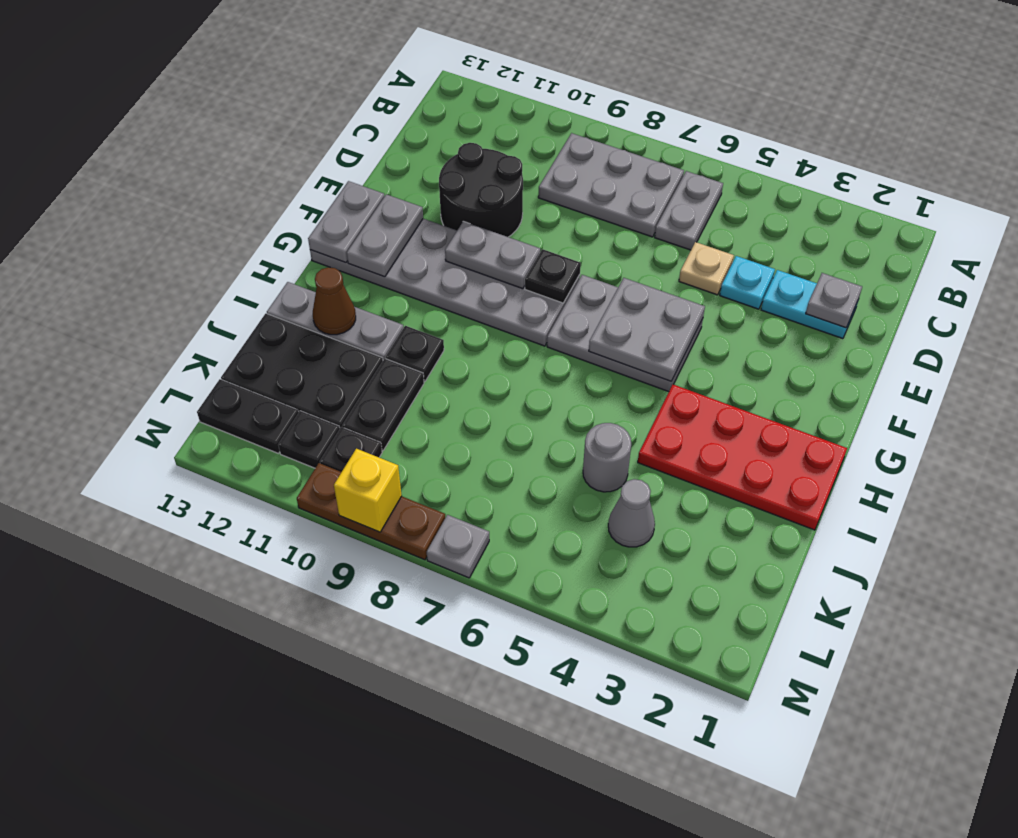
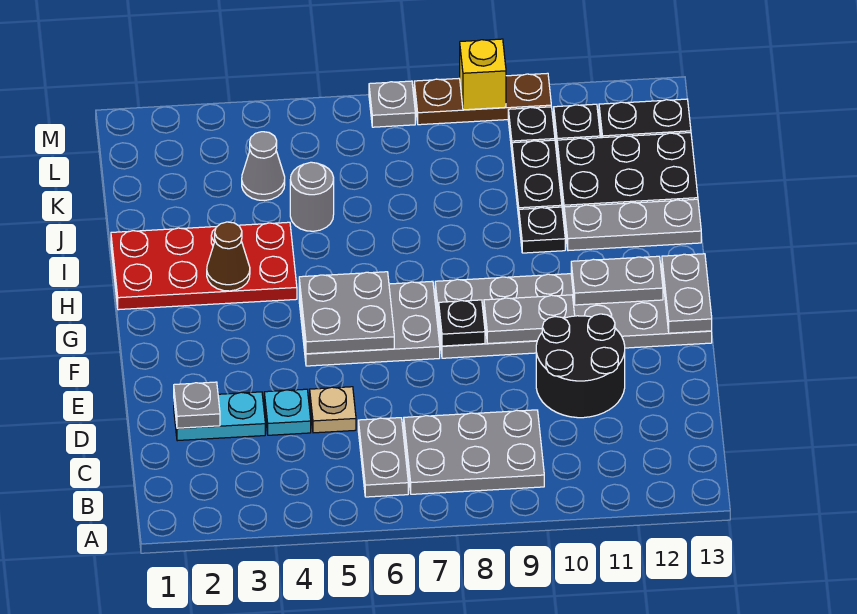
grey 1x2 plate [347,194,423,277] -> grey 1x2 plate turned to [571,256,663,305]
brown 1x1 cone [313,267,356,335] -> brown 1x1 cone moved to [207,222,250,291]

